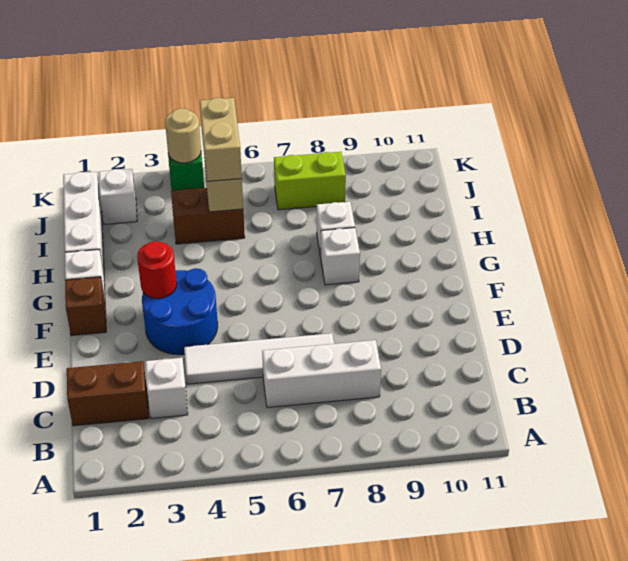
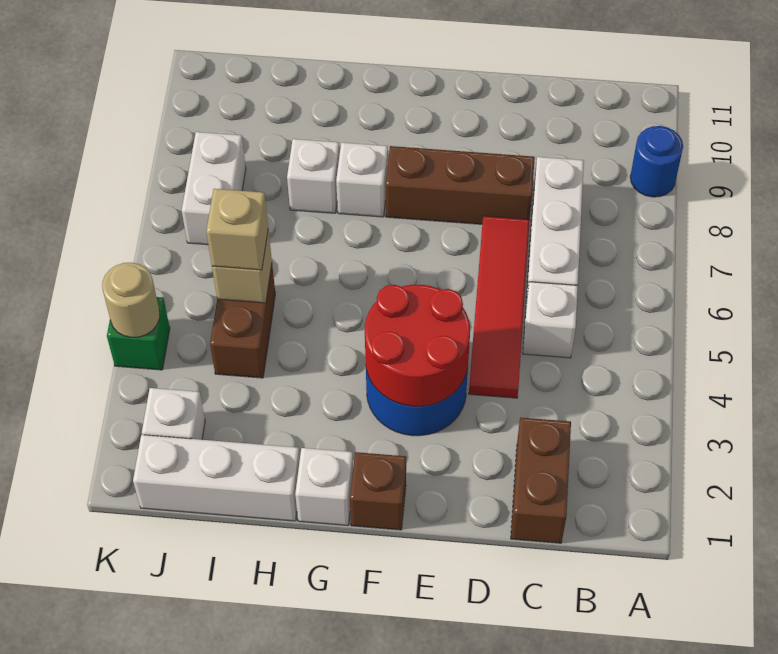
none -> blue 1x1 round brick [630,126,683,197]
white 1x1 brick [145,358,188,418] -> white 1x1 brick moved to [523,282,578,358]
white 1x4 tile [184,333,334,384] -> red 1x4 tile [469,216,530,398]
none -> brown 1x3 brick [386,146,535,224]
red 1x1 round brick [137,241,177,299] -> red 2x2 round brick [365,285,470,406]
tan 1x2 brick [200,98,242,181] -> tan 1x1 brick [206,189,268,270]
lime 1x2 brick [274,152,346,210] -> white 1x2 brick [182,132,246,245]

